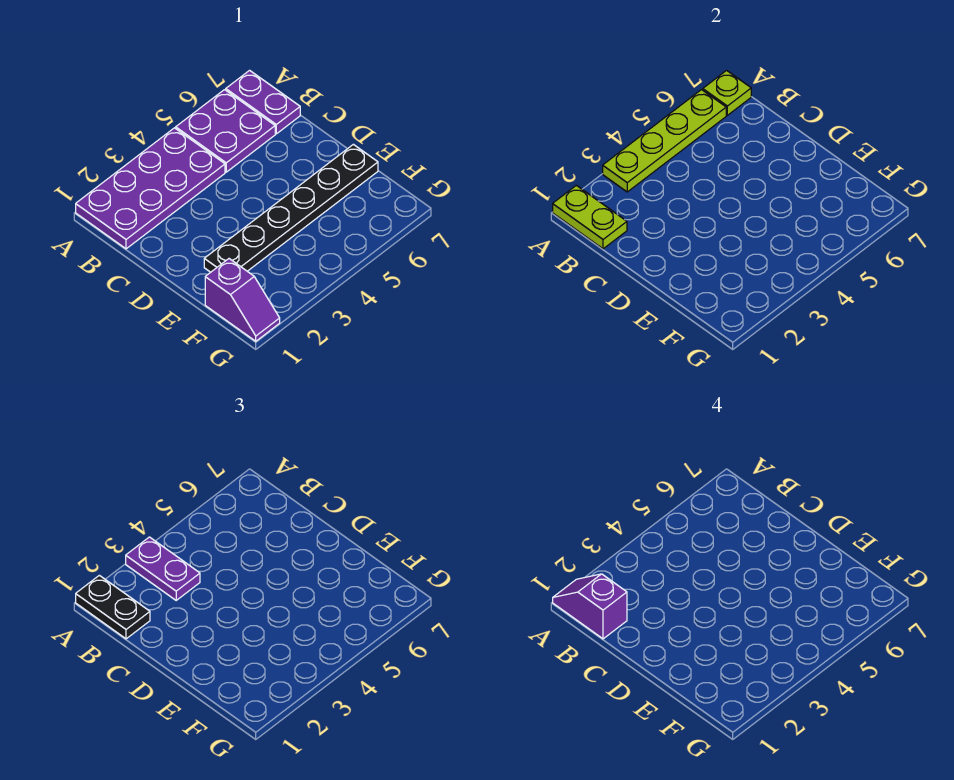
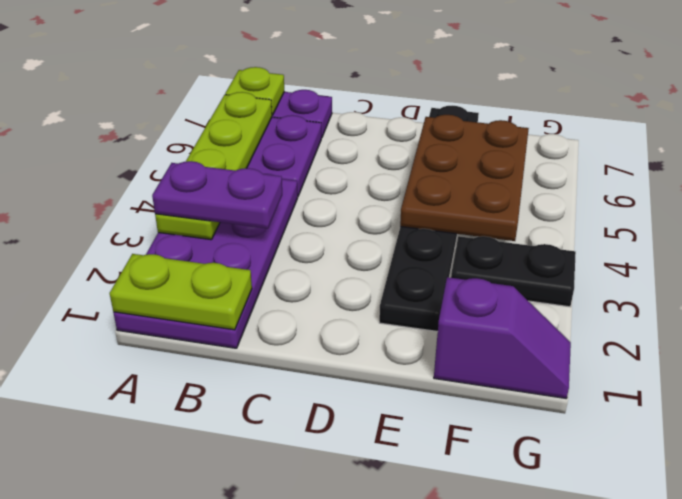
black 1x2 plate [76,575,150,639] -> black 1x2 plate moved to [451,236,576,307]
purple 1x2 slope [553,574,627,639] -> none
none -> brown 2x3 plate [400,115,529,241]

